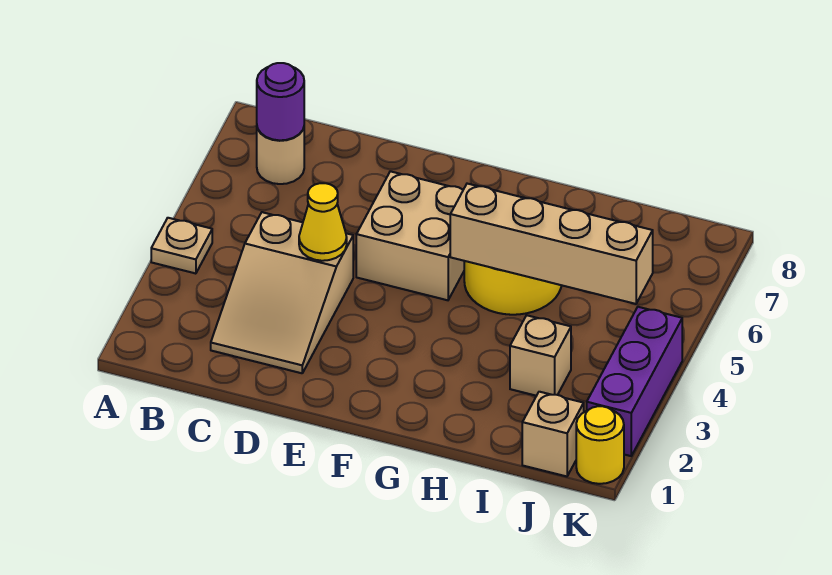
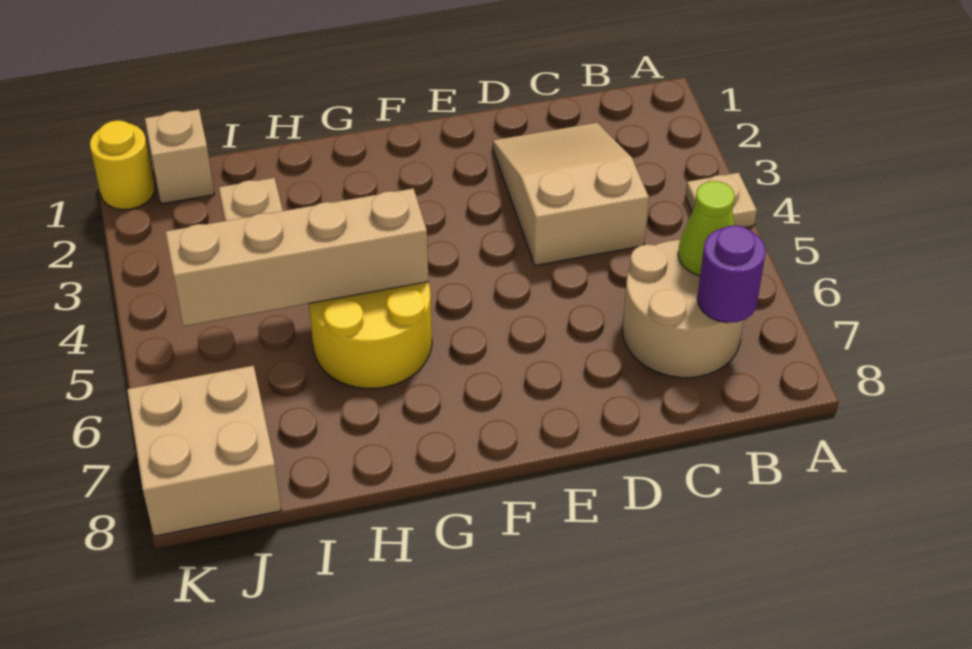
none -> lime 1x1 cone [678,181,735,276]
tan 1x1 round brick [257,128,304,184] -> tan 2x2 round brick [623,240,744,378]
yellow 1x1 cone [299,183,347,261] -> none
tan 2x2 brick [356,171,464,300] -> tan 2x2 brick moved to [127,366,282,536]
purple 1x3 brick [587,307,682,456] -> none

